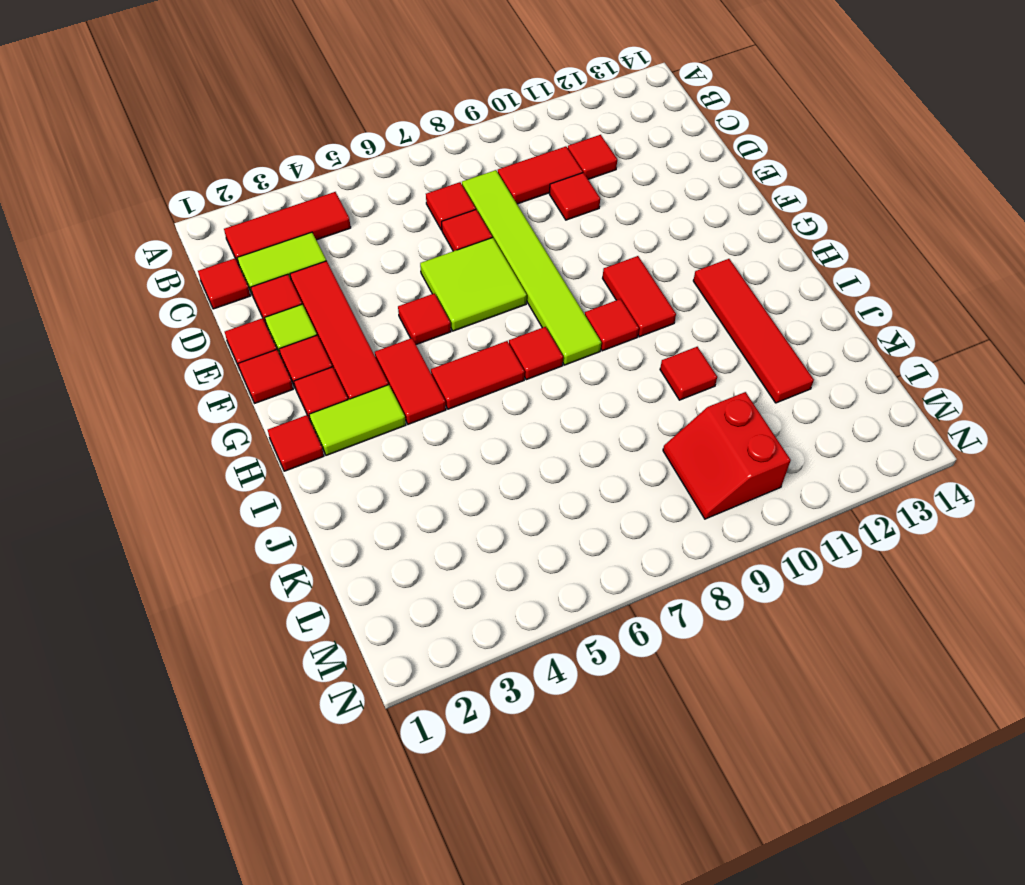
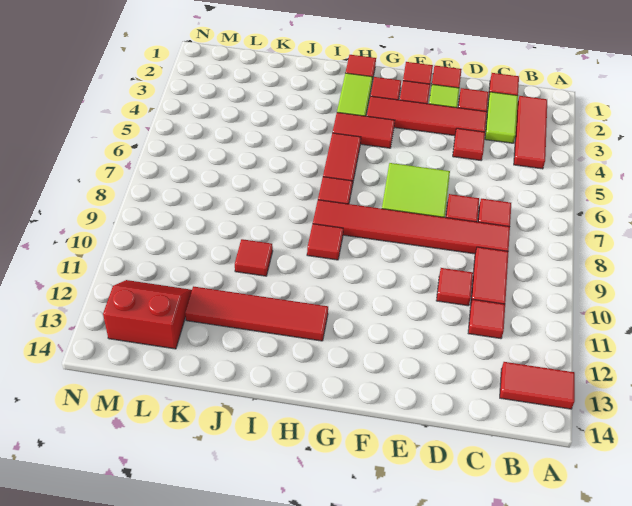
lime 1x6 tile [462,170,601,365] -> red 1x6 tile [313,200,510,254]
red 1x1 tile [398,293,451,345] -> red 1x1 tile moved to [453,128,485,160]
red 1x2 tile [603,256,676,337] -> red 1x2 tile moved to [500,362,575,409]
red 2x2 slope [663,392,791,519] -> red 2x2 slope moved to [103,280,192,349]

